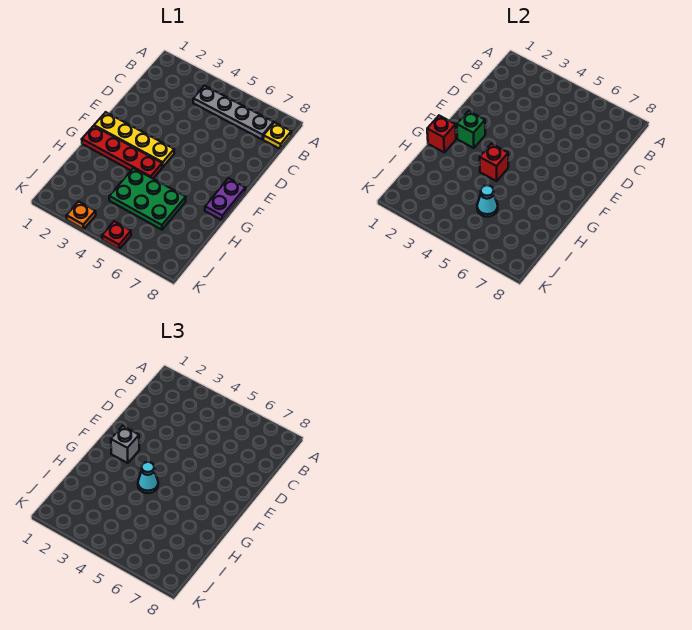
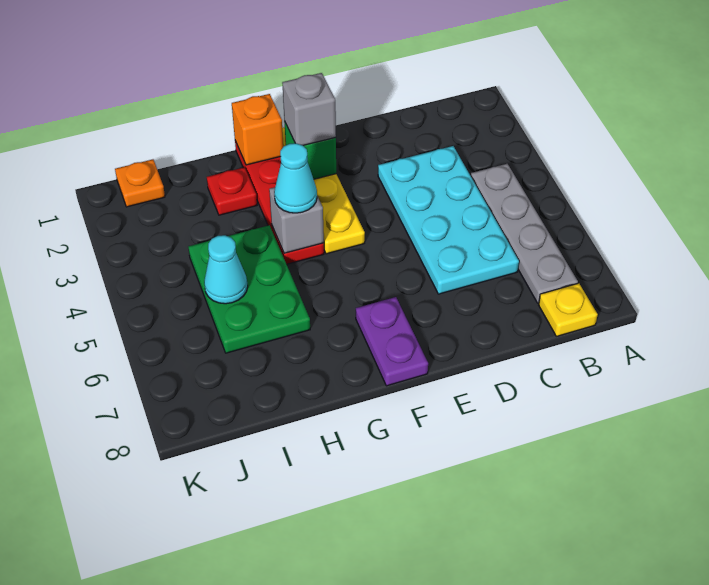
none -> cyan 2x4 plate [378,146,519,294]
purple 1x2 plate [205,178,245,220] -> purple 1x2 plate turned to [356,297,428,386]
red 1x1 brick [427,116,456,152] -> orange 1x1 brick [232,94,283,165]
red 1x1 brick [480,144,508,181] -> grey 1x1 brick [269,187,324,253]
orange 1x1 plate [67,201,96,229] -> orange 1x1 plate moved to [115,159,165,207]
red 1x1 plate [102,221,131,249] -> red 1x1 plate moved to [207,167,257,215]

